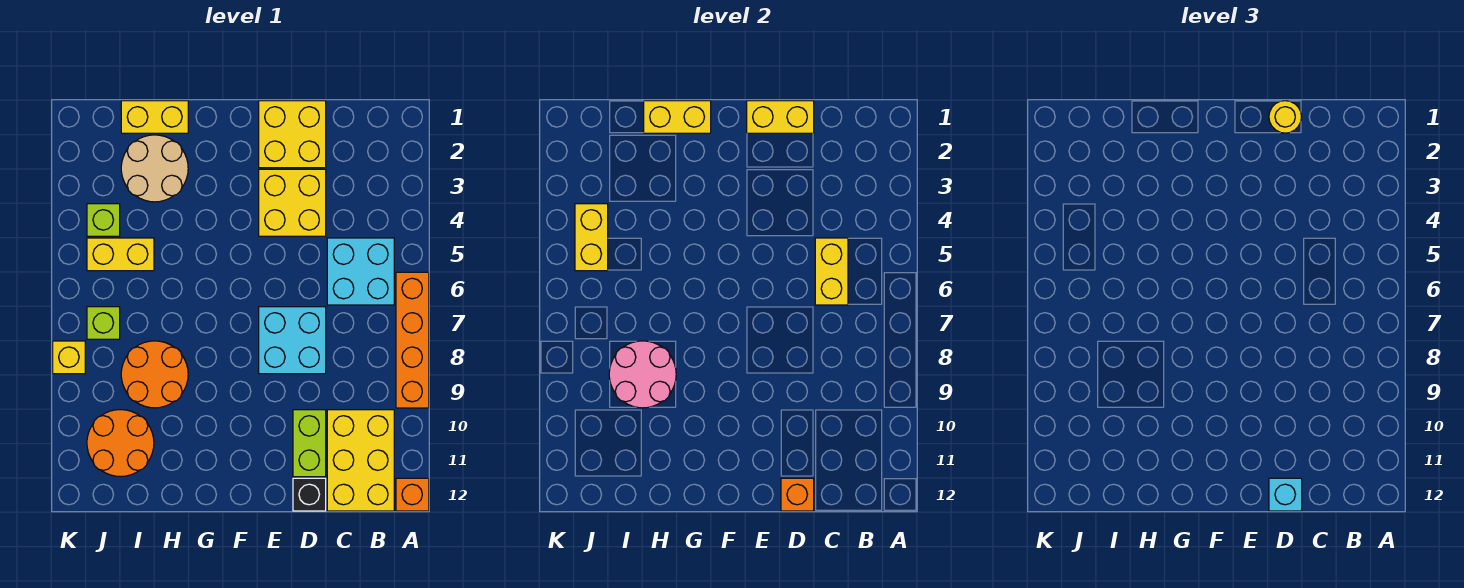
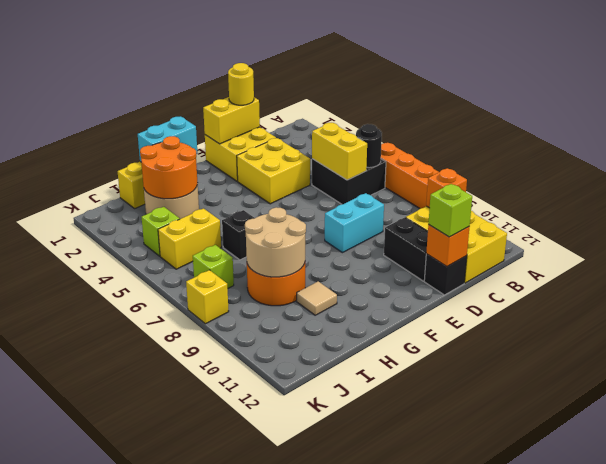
orange 1x1 brick [396,478,429,511] -> orange 1x1 brick moved to [426,168,467,208]
cyan 2x2 brick [327,238,394,305] -> black 2x2 brick [312,159,386,204]
none -> black 1x1 round brick [356,124,382,168]
cyan 2x2 brick [259,307,326,374] -> cyan 1x2 brick [325,193,384,253]
lime 1x2 brick [293,410,326,477] -> black 1x2 brick [384,218,428,281]
cyan 1x1 brick [1269,478,1302,511] -> lime 1x1 brick [428,184,472,237]
yellow 1x2 brick [644,101,711,133] -> cyan 1x2 brick [138,117,197,162]
none -> black 1x1 brick [222,210,255,260]
pink 2x2 round brick [609,341,676,408] -> tan 2x2 round brick [245,207,306,277]
none -> tan 1x1 tile [297,281,337,315]
orange 2x2 round brick [87,410,154,477] -> orange 2x2 round brick moved to [140,136,198,199]
yellow 1x2 brick [575,204,608,271] -> none

